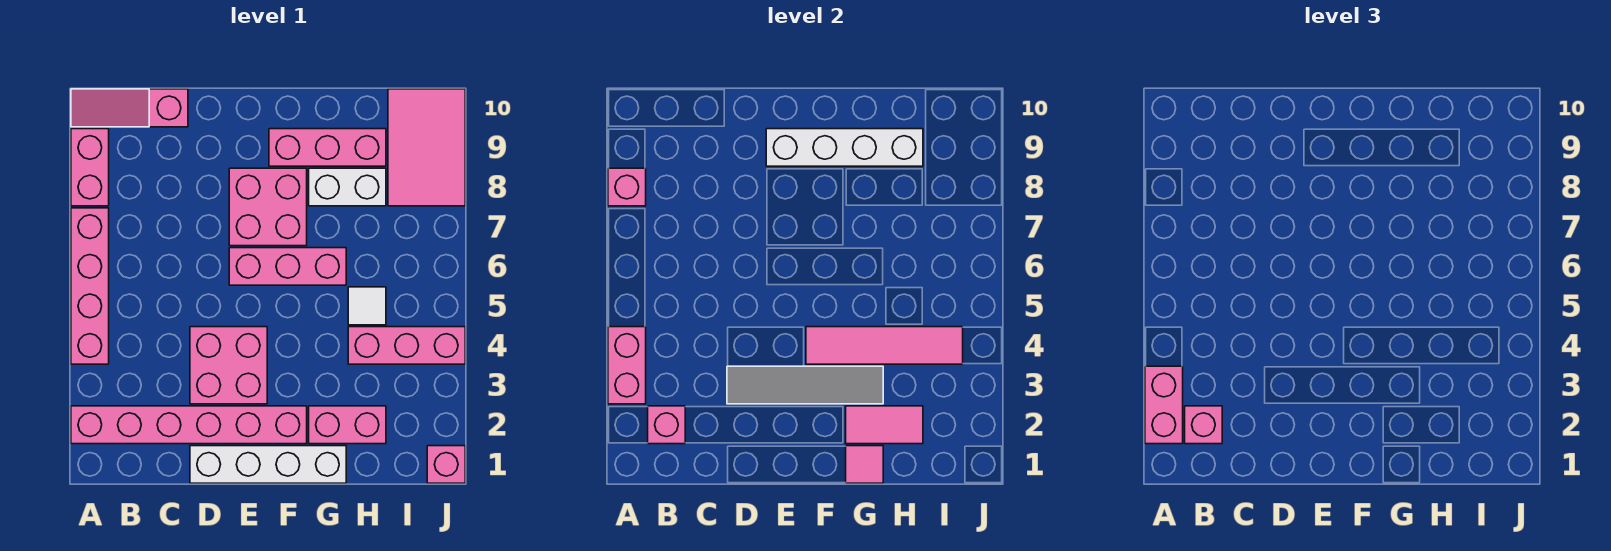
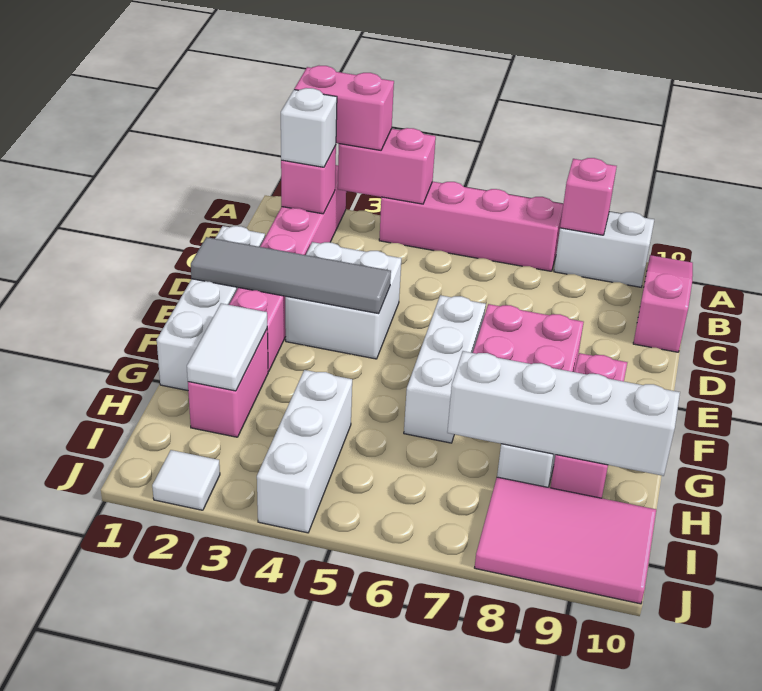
pink 1x2 brick [71,129,109,206] -> white 1x2 brick [554,212,654,287]
pink 1x1 brick [1185,406,1222,444] -> white 1x1 brick [281,88,337,167]
pink 2x2 brick [190,327,267,404] -> white 2x2 brick [285,242,401,359]
grey 1x4 tile [727,366,883,404] -> grey 1x4 tile turned to [191,237,391,314]
pink 1x3 brick [229,248,346,285] -> white 1x3 brick [404,295,486,443]
white 1x4 brick [766,129,923,166] -> white 1x4 brick turned to [447,351,680,476]
pink 1x4 tile [806,327,963,364] -> none
pink 1x1 tile [846,446,883,483] -> none
pink 1x2 tile [846,406,923,444] -> white 1x2 tile [187,303,267,391]
pink 1x3 brick [348,327,465,364] -> white 1x3 brick [257,370,352,533]
white 1x1 tile [348,287,386,325] -> white 1x1 tile moved to [152,450,220,510]
pink 1x1 brick [427,446,465,483] -> none

